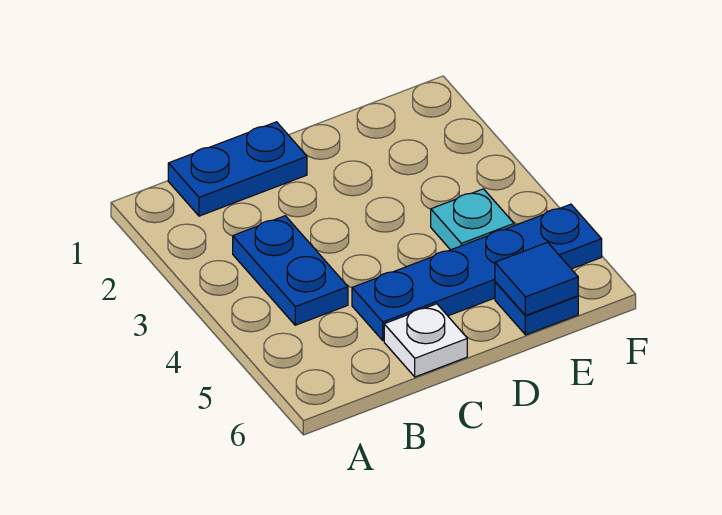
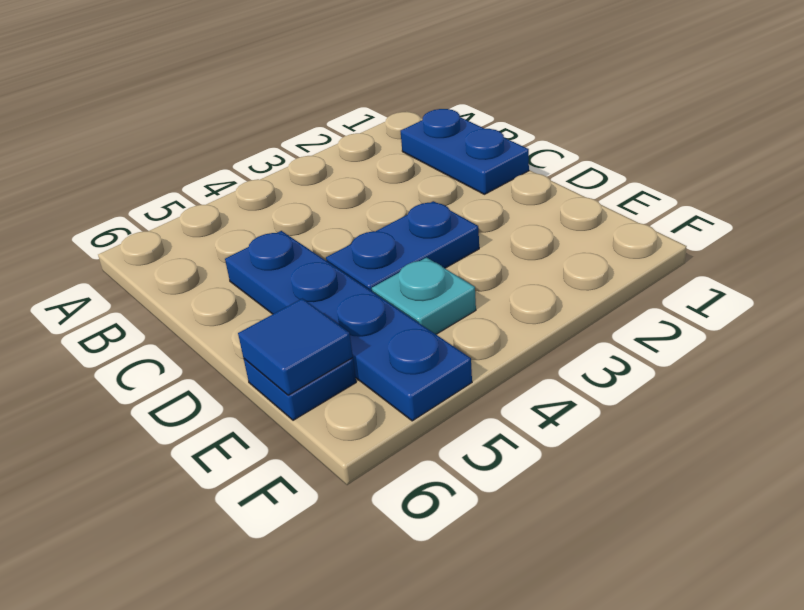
blue 1x2 plate [233,216,348,325] -> blue 1x2 plate moved to [326,201,479,291]
white 1x1 plate [384,304,467,377] -> none

